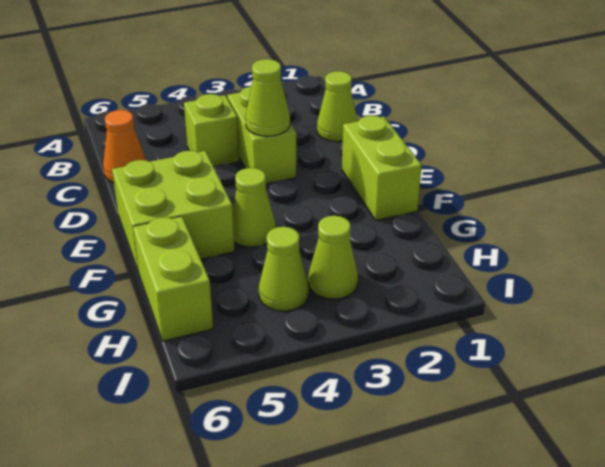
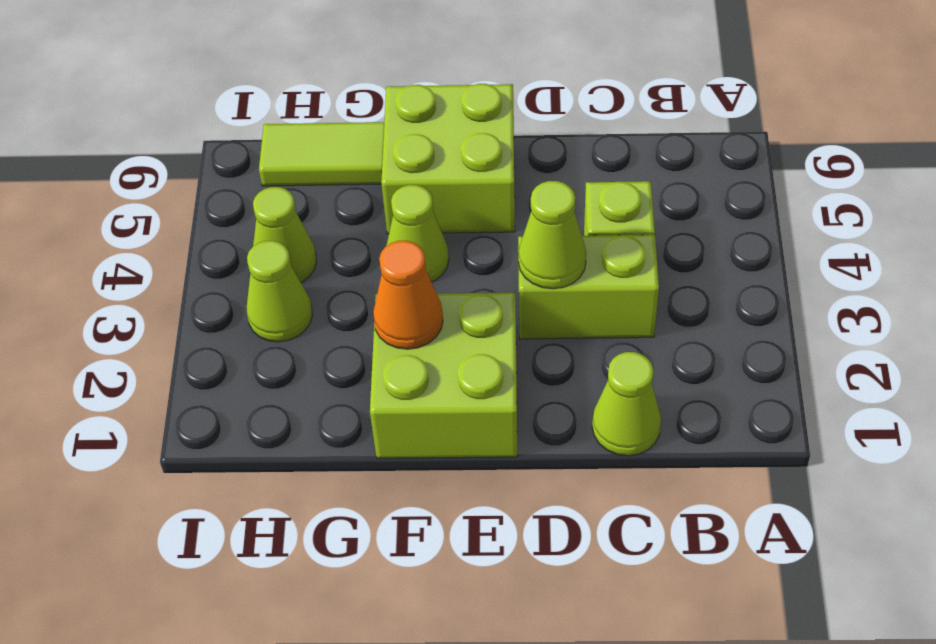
orange 1x1 cone [103,110,146,183] -> orange 1x1 cone moved to [373,241,443,349]
lime 1x2 brick [342,116,422,221] -> lime 2x2 brick [370,293,517,458]
lime 1x2 brick [133,217,213,341] -> lime 1x2 tile [259,122,384,186]

